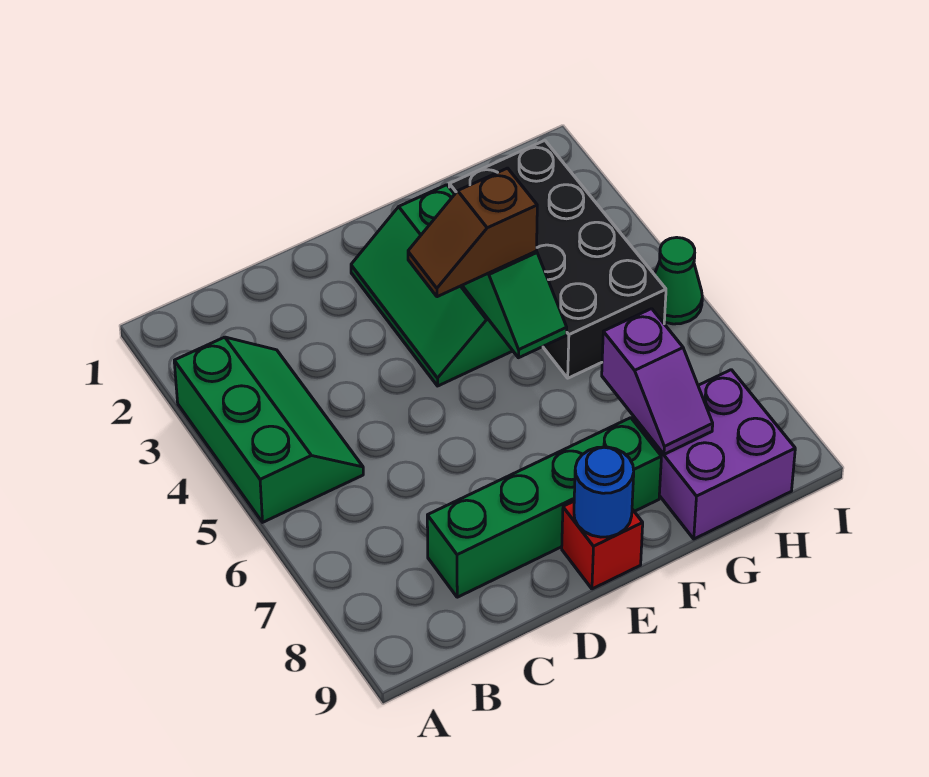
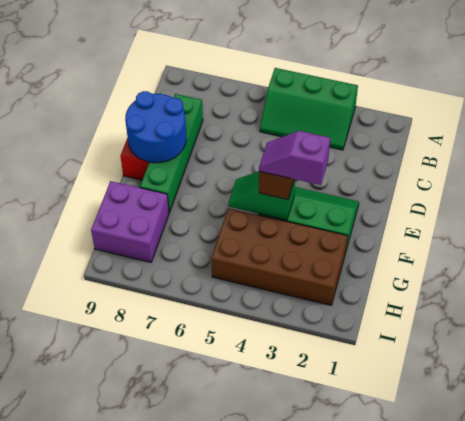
blue 1x1 round brick [574,447,634,537] -> blue 2x2 round brick [125,91,186,163]
black 2x4 brick [449,141,666,378] -> brown 2x4 brick [211,208,348,305]
purple 1x2 slope [602,309,713,454] -> purple 1x2 slope moved to [259,131,330,185]
green 1x1 cone [654,237,702,324] -> none

